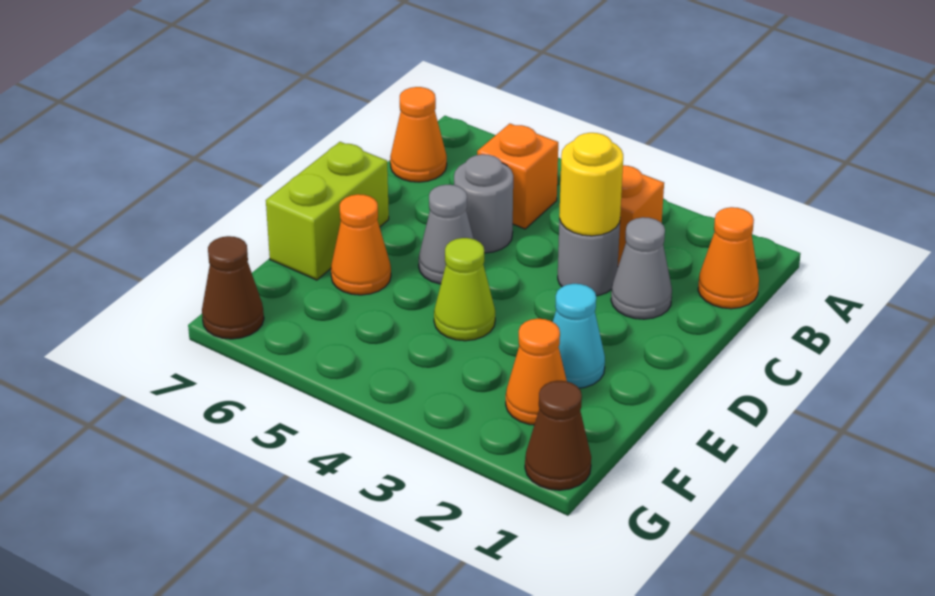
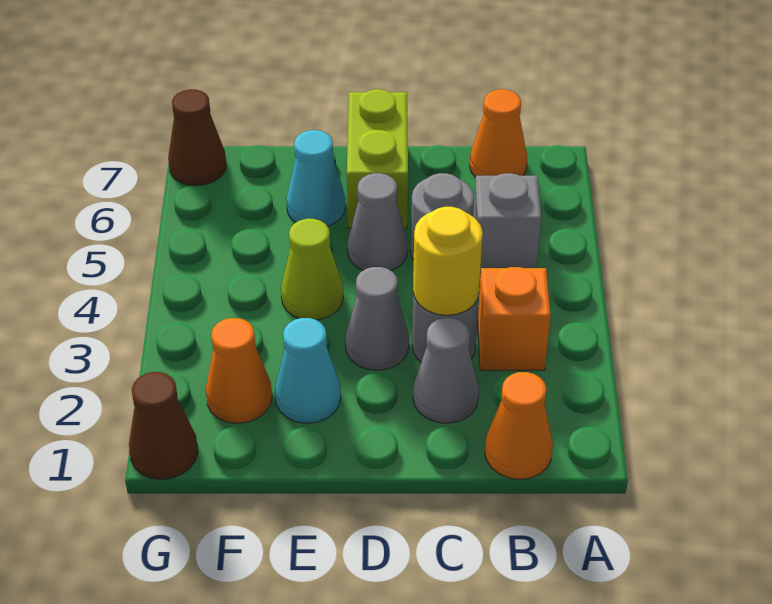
orange 1x1 brick [477,124,558,229] -> grey 1x1 brick [474,173,541,273]
none -> grey 1x1 cone [345,267,409,370]
lime 1x2 brick [266,142,389,280] -> lime 1x2 brick turned to [347,89,408,228]
orange 1x1 cone [331,194,391,295] -> cyan 1x1 cone [286,130,346,226]

